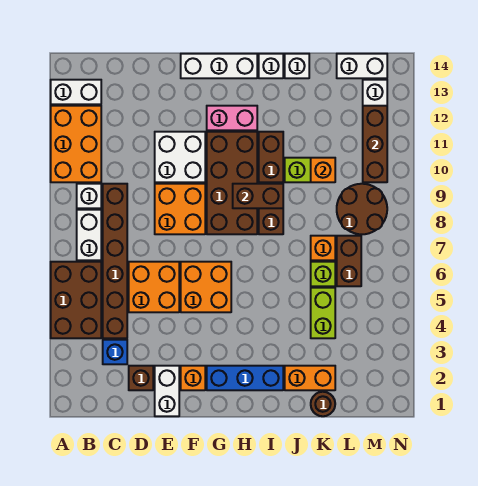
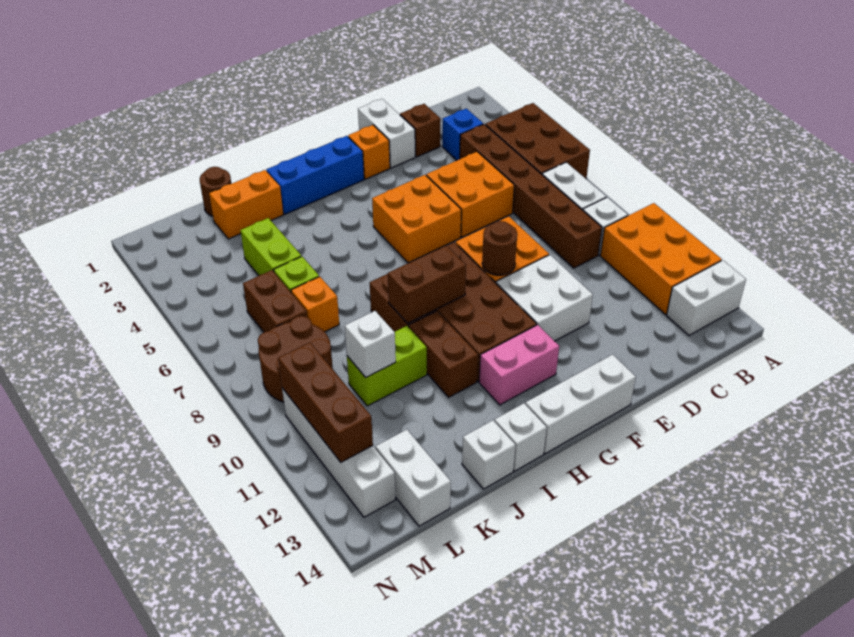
none -> brown 1x1 round brick [482,221,517,275]
orange 1x1 brick [311,158,335,182] -> white 1x1 brick [345,311,396,377]
white 1x2 brick [337,54,387,78] -> white 1x2 brick turned to [376,430,451,526]

